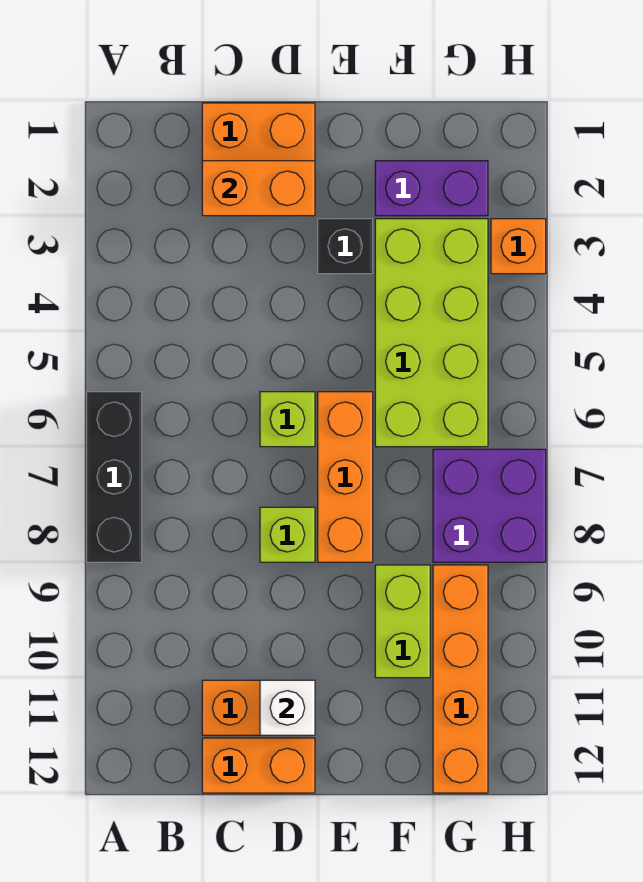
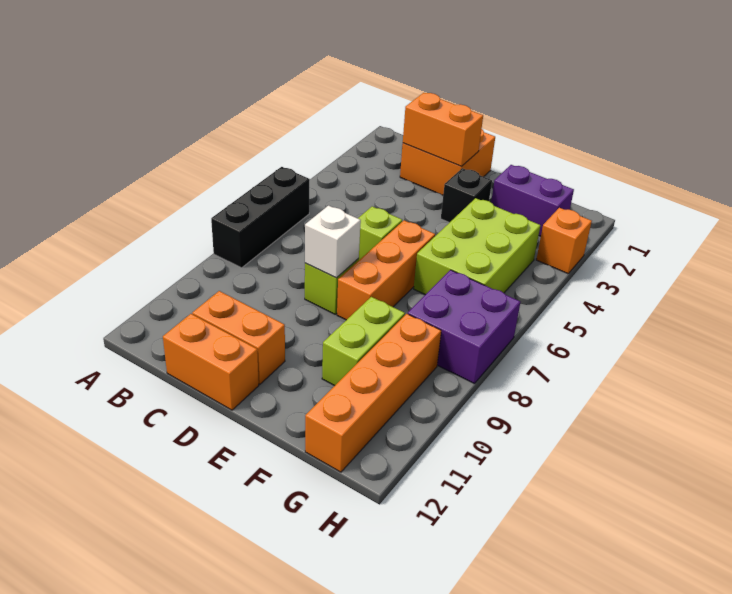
white 1x1 brick [260,680,315,735] -> white 1x1 brick moved to [305,206,361,278]
lime 2x4 brick [375,219,488,447] -> lime 2x3 brick [414,198,540,295]

